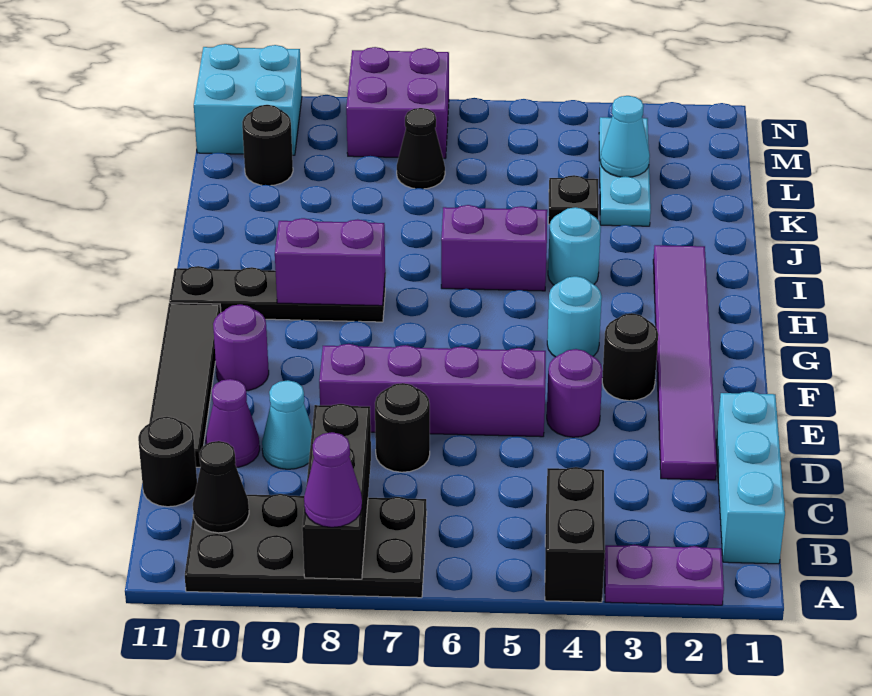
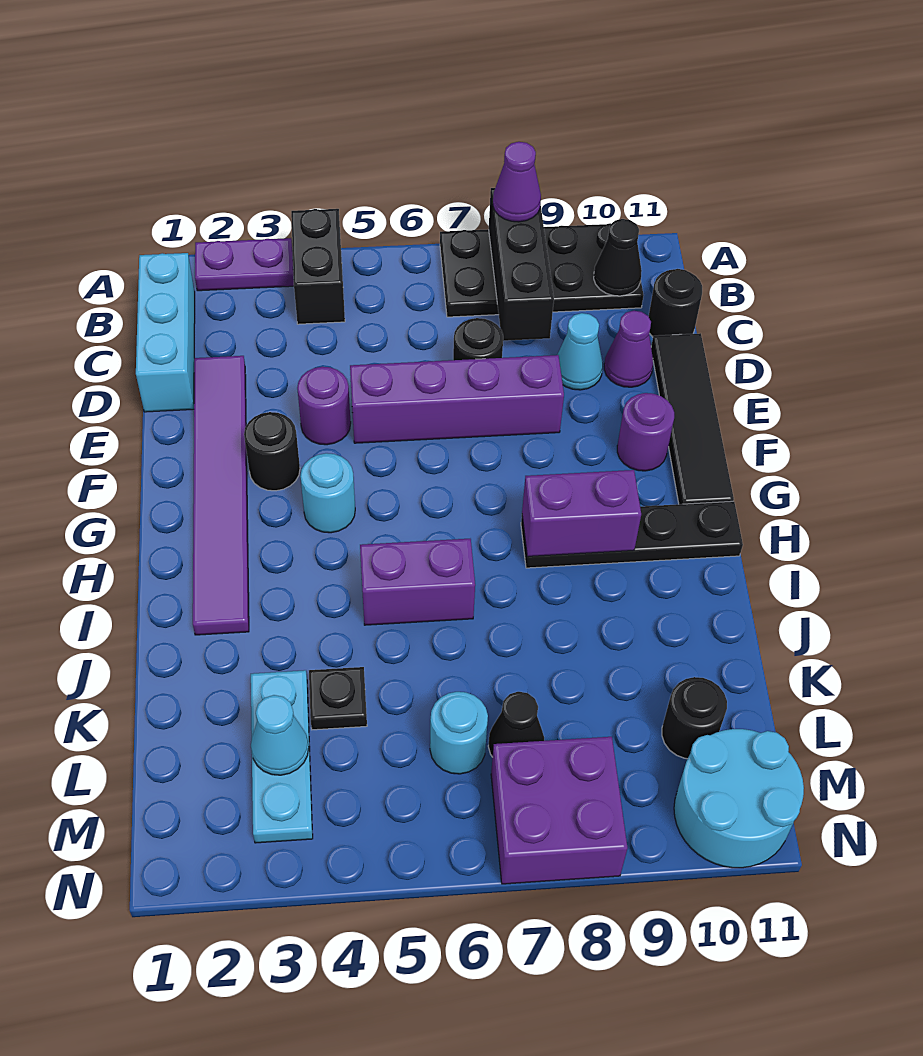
cyan 1x1 round brick [548,207,601,285] -> cyan 1x1 round brick moved to [430,692,488,774]
cyan 2x2 brick [194,44,302,155] -> cyan 2x2 round brick [674,729,804,868]

